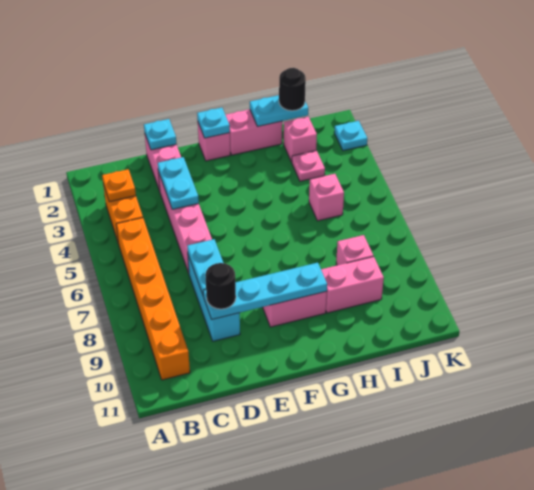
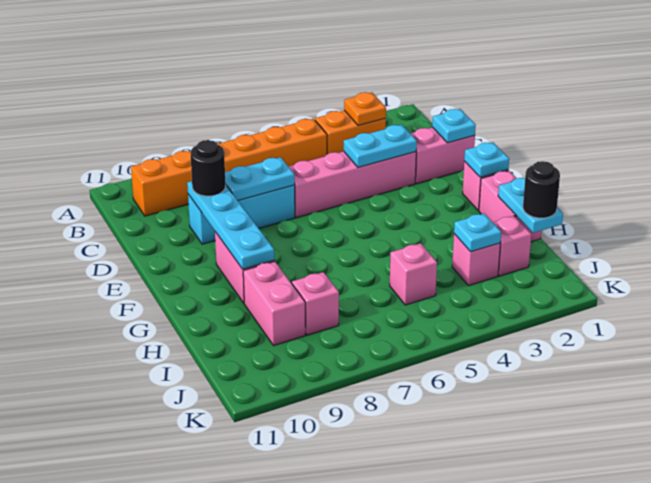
pink 1x1 plate [292,150,325,181] -> pink 1x1 brick [452,234,500,285]
cyan 1x1 plate [334,121,367,151] -> cyan 1x1 plate moved to [454,214,501,252]

